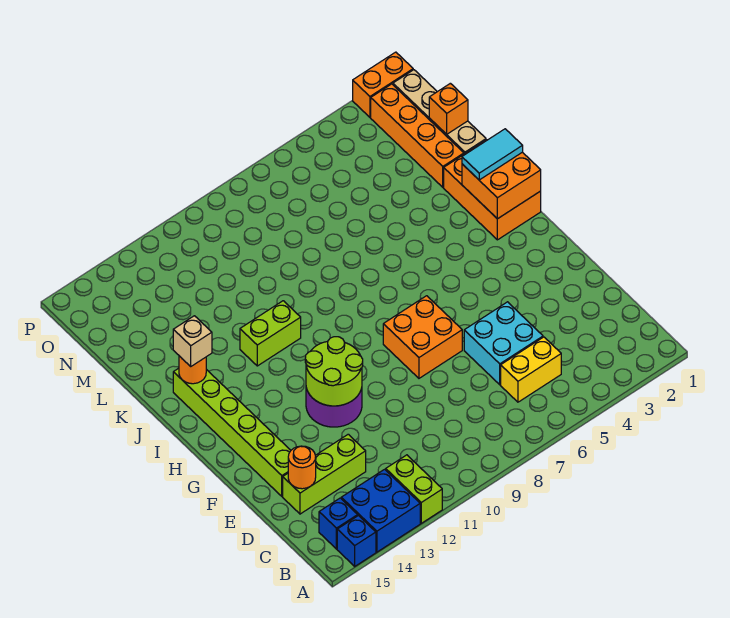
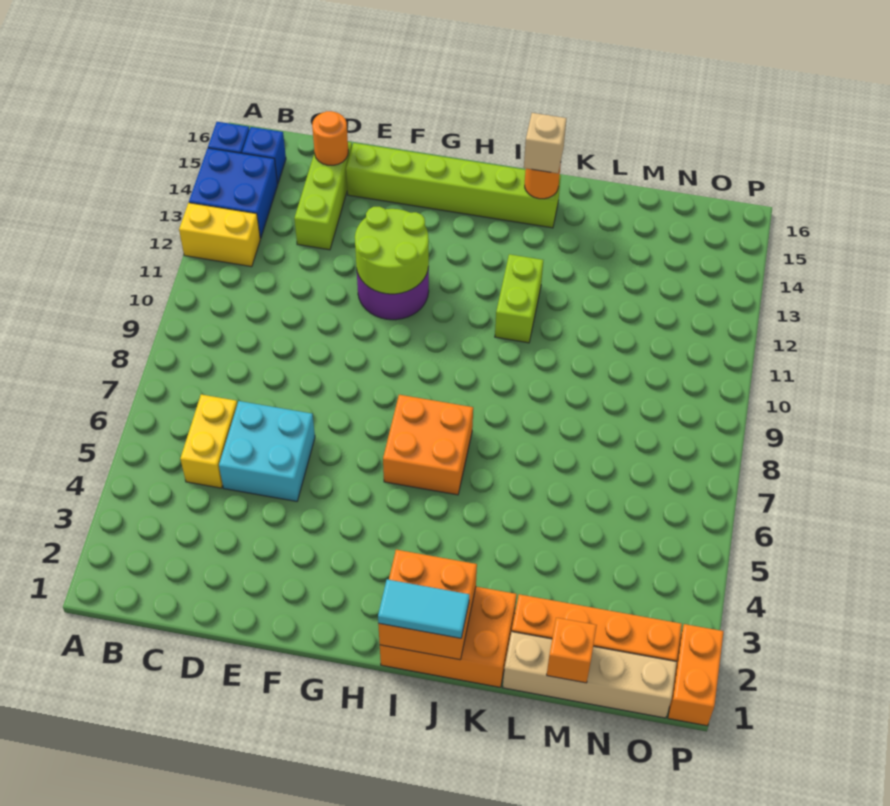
lime 1x2 brick [386,455,442,523] -> yellow 1x2 brick [179,203,261,267]
orange 2x2 brick [383,296,462,378] -> orange 2x2 brick moved to [383,395,473,495]
cyan 1x2 tile [462,129,523,180] -> cyan 1x2 tile turned to [378,579,469,638]

